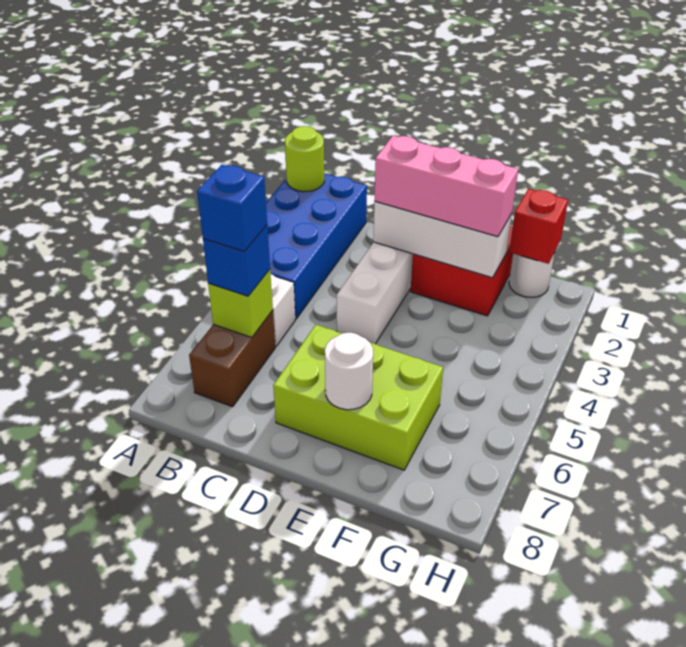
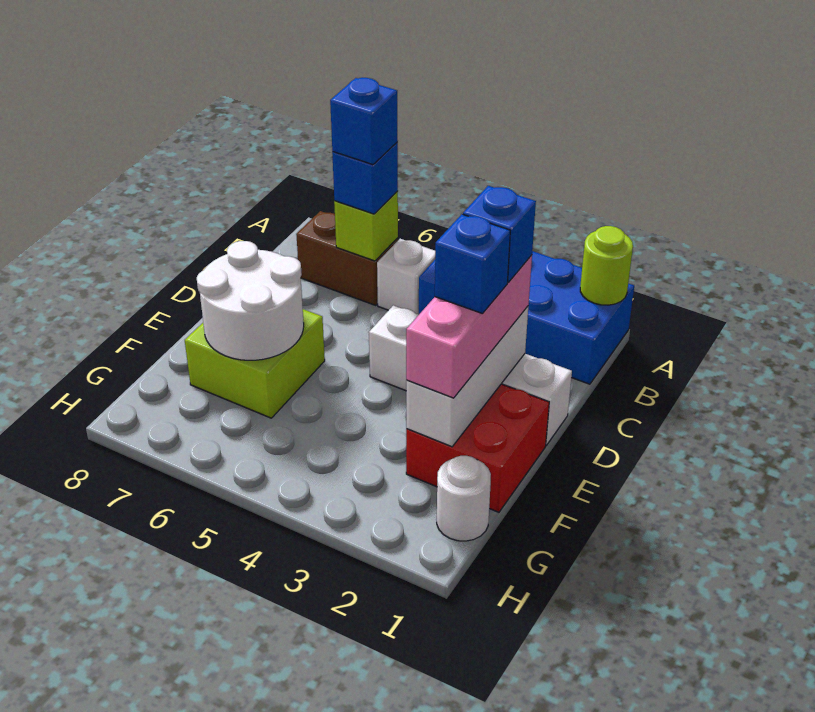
none -> blue 1x1 brick [463,186,536,282]
lime 2x3 brick [273,325,443,470] -> lime 2x2 brick [185,309,325,418]
none -> blue 1x1 brick [435,214,510,314]
white 1x1 round brick [325,333,373,410] -> white 2x2 round brick [197,241,304,360]
red 1x1 brick [509,189,568,264] -> none

